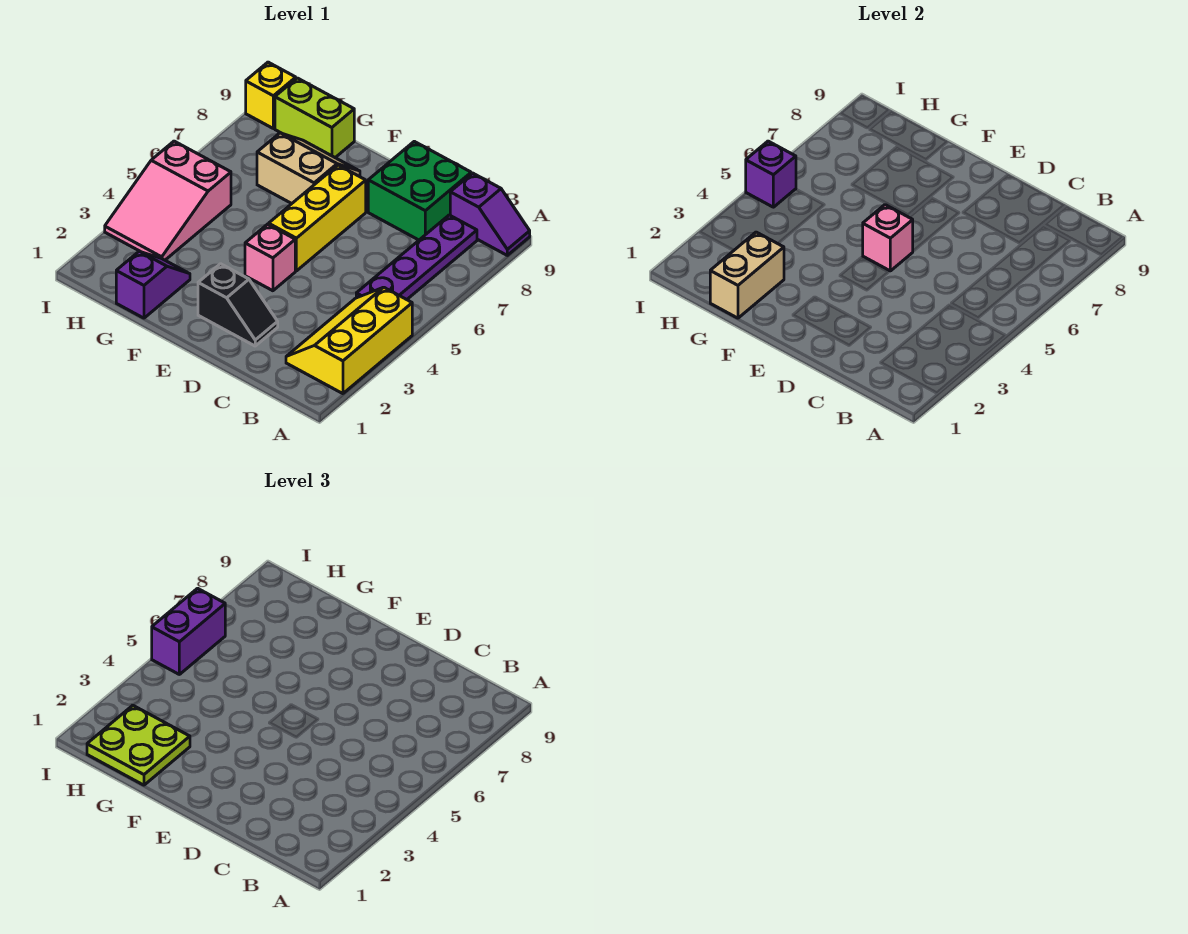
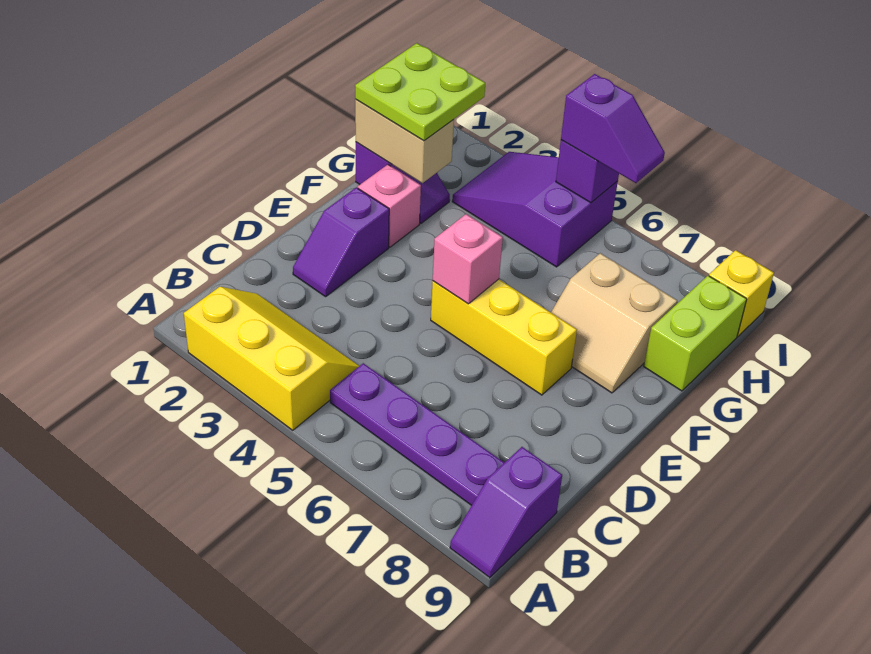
green 2x2 brick [368,141,471,240] -> none
black 1x2 slope [198,264,278,346] -> purple 1x2 slope [293,188,389,297]
pink 1x1 brick [245,224,295,291] -> pink 1x1 brick moved to [358,165,421,247]
tan 2x2 slope [257,133,360,204] -> tan 2x2 slope turned to [551,253,677,393]
pink 2x3 slope [105,141,231,260] -> purple 2x3 slope [452,152,618,267]
purple 1x2 brick [152,588,225,674] -> purple 1x2 slope [561,74,665,183]

